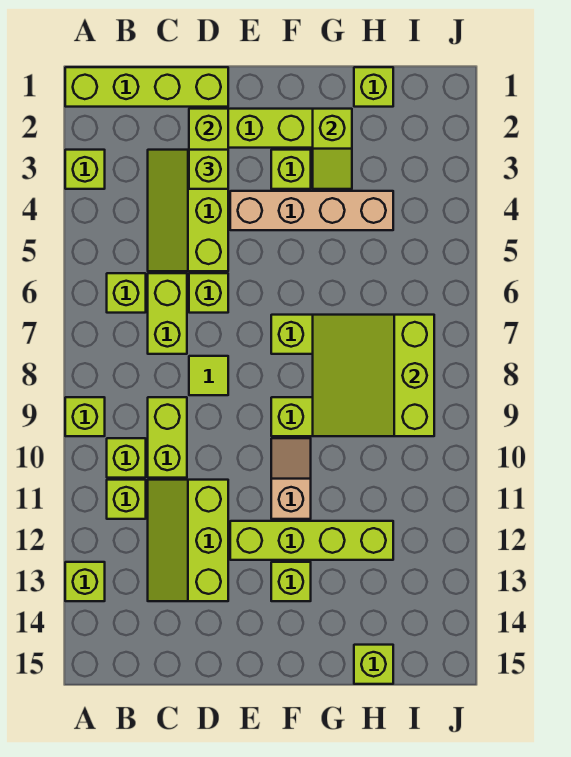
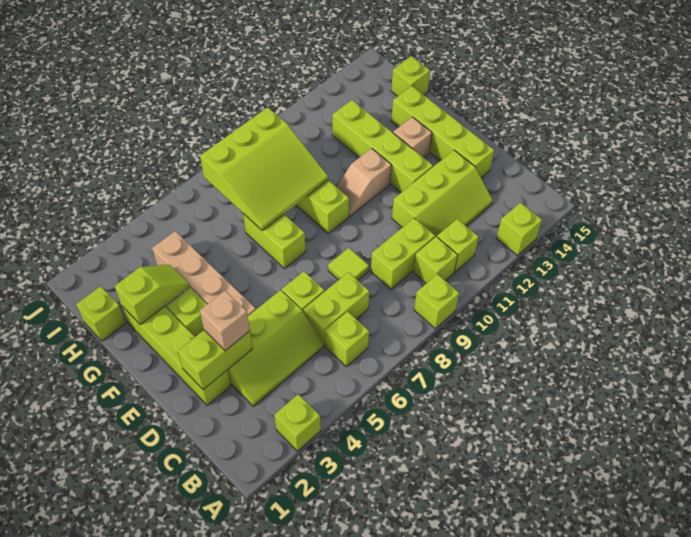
lime 1x4 brick [65,67,228,107] -> lime 1x4 brick moved to [391,86,494,178]
lime 1x1 brick [189,150,228,189] -> tan 1x1 brick [200,291,250,351]
lime 1x1 brick [271,562,311,601] -> tan 1x1 brick [393,117,432,158]

